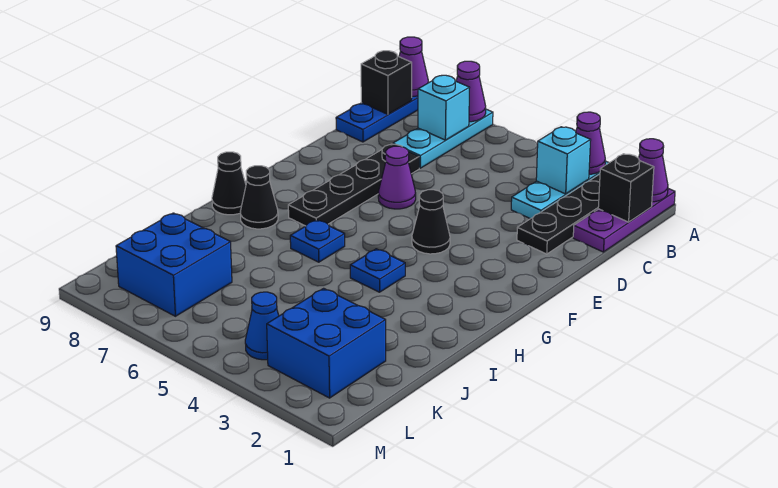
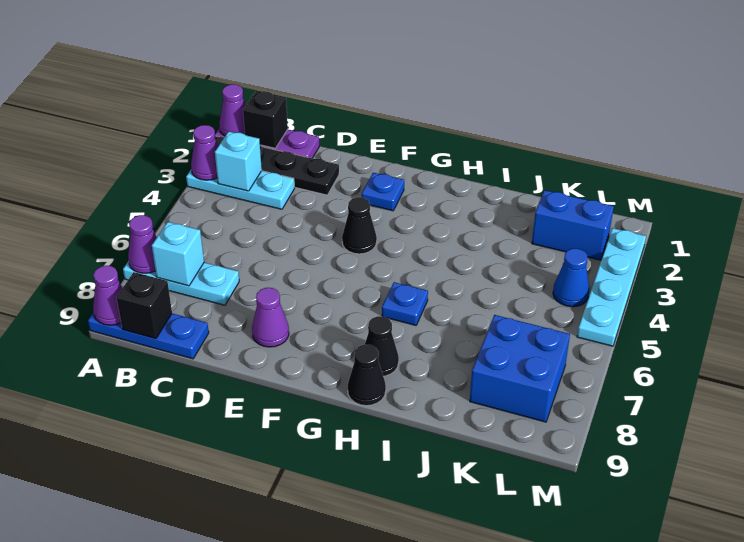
black 1x4 plate [288,144,419,226] -> none
purple 1x1 cone [378,146,416,209] -> purple 1x1 cone moved to [252,288,289,347]
blue 1x1 plate [350,249,405,292] -> blue 1x1 plate moved to [362,173,404,211]
blue 2x2 brick [267,288,386,398] -> blue 1x2 brick [532,190,614,260]
none -> cyan 1x4 plate [577,228,646,346]

